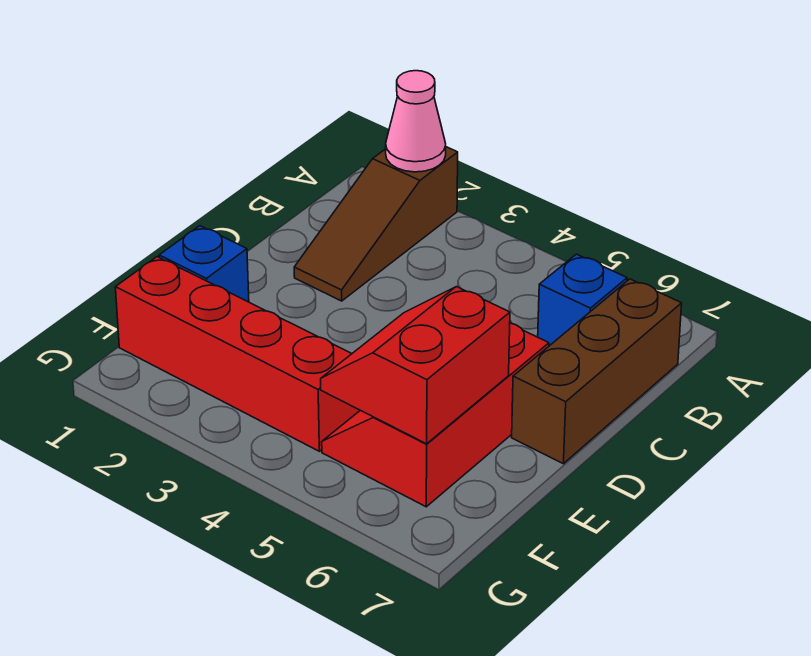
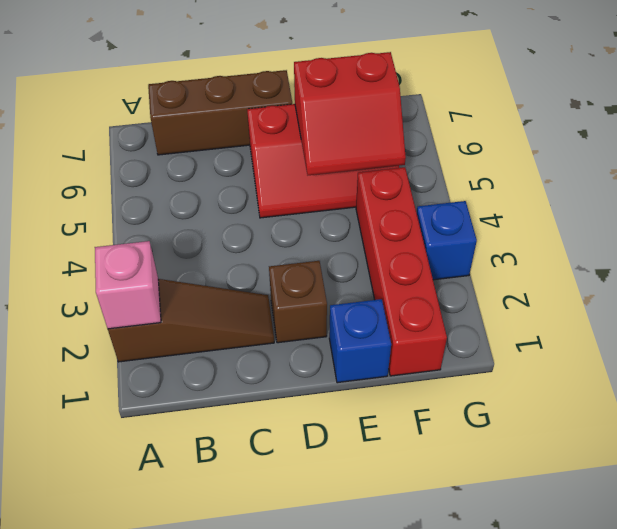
pink 1x1 cone [386,71,446,172] -> pink 1x1 brick [95,241,161,329]
blue 1x1 brick [538,254,627,346] -> blue 1x1 brick moved to [417,201,477,280]
none -> brown 1x1 brick [269,261,327,343]

